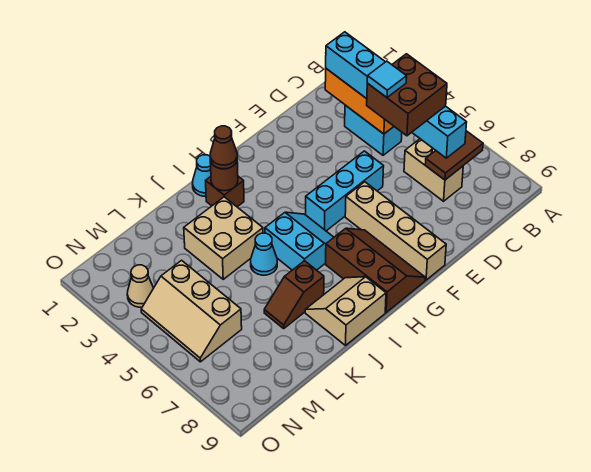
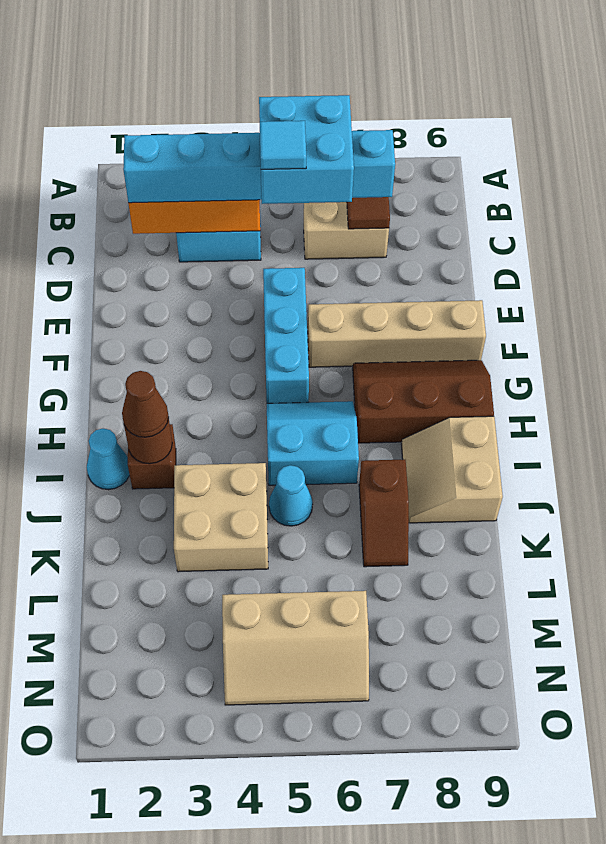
brown 2x2 brick [367,54,447,136] -> cyan 2x2 brick [259,95,354,204]
tan 1x1 cone [127,265,153,307] -> none

